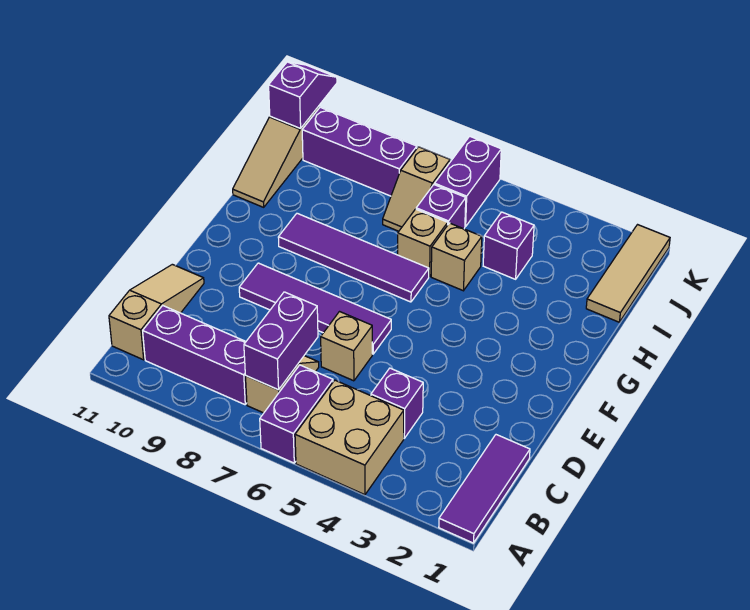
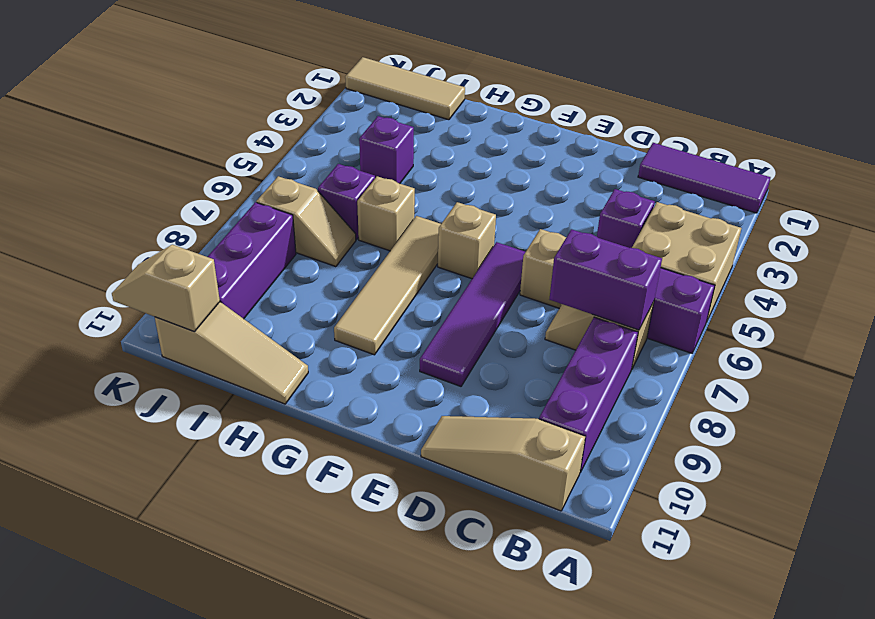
purple 1x4 tile [278,213,429,302] -> tan 1x4 tile [334,216,441,355]
tan 1x1 brick [431,223,482,291] -> tan 1x1 brick moved to [438,202,496,279]
purple 1x2 brick [435,136,501,227] -> none
purple 1x2 slope [269,62,337,128] -> tan 1x2 slope [112,245,220,331]

